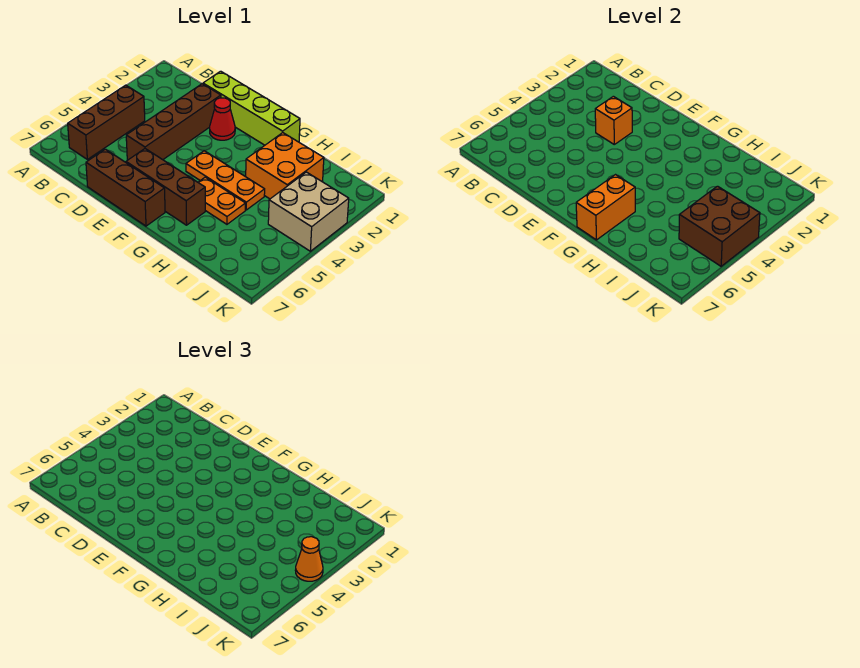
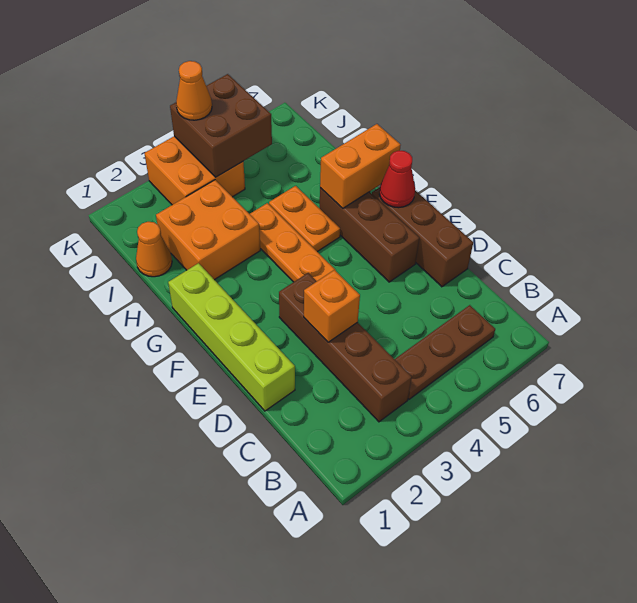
brown 1x3 brick [68,85,145,159] -> brown 1x3 plate [395,305,495,399]
brown 1x4 brick [126,84,221,160] -> brown 1x4 brick turned to [279,273,412,422]
red 1x1 cone [210,98,235,140] -> red 1x1 cone moved to [379,151,415,208]
none -> orange 1x1 cone [136,222,172,277]
tan 2x2 brick [268,172,349,251] -> orange 2x2 brick [144,136,245,205]

